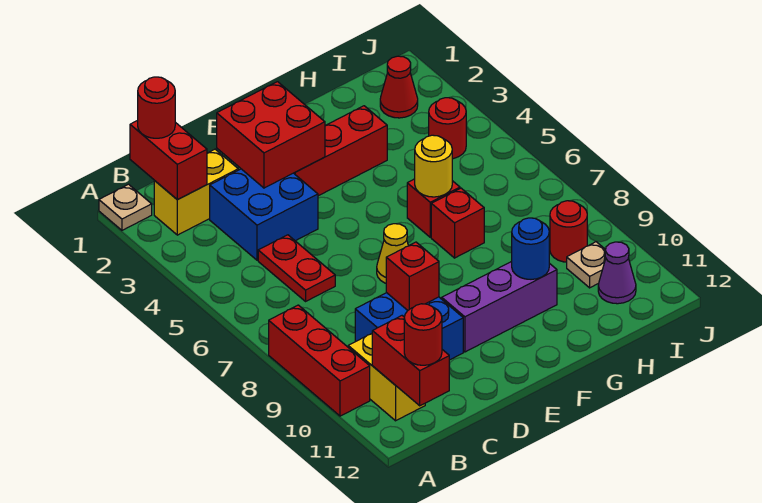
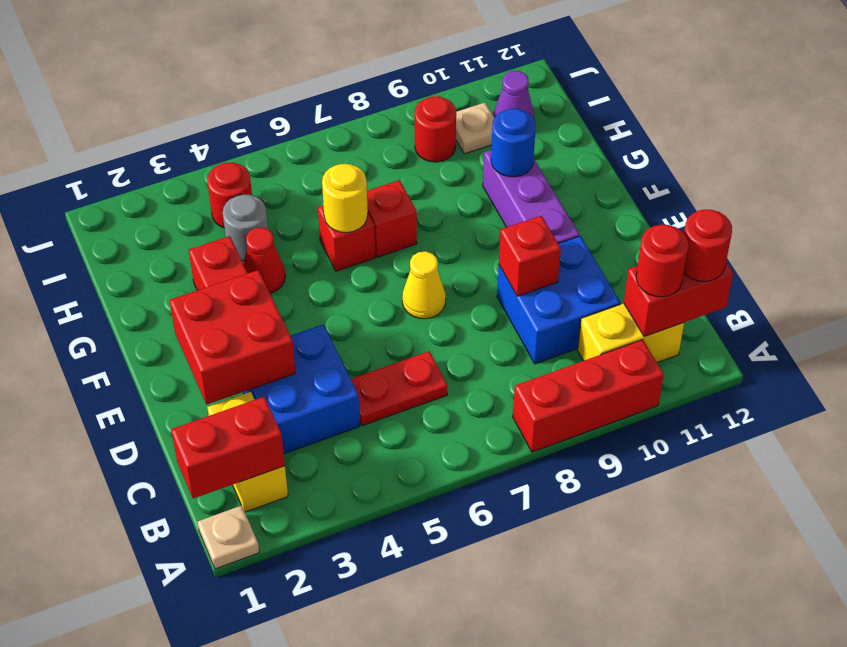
red 1x1 round brick [138,77,175,138] -> red 1x1 round brick moved to [636,225,688,297]
none -> grey 1x1 round brick [223,195,268,261]
red 1x1 cone [380,56,418,118] -> red 1x1 cone moved to [243,227,285,293]

